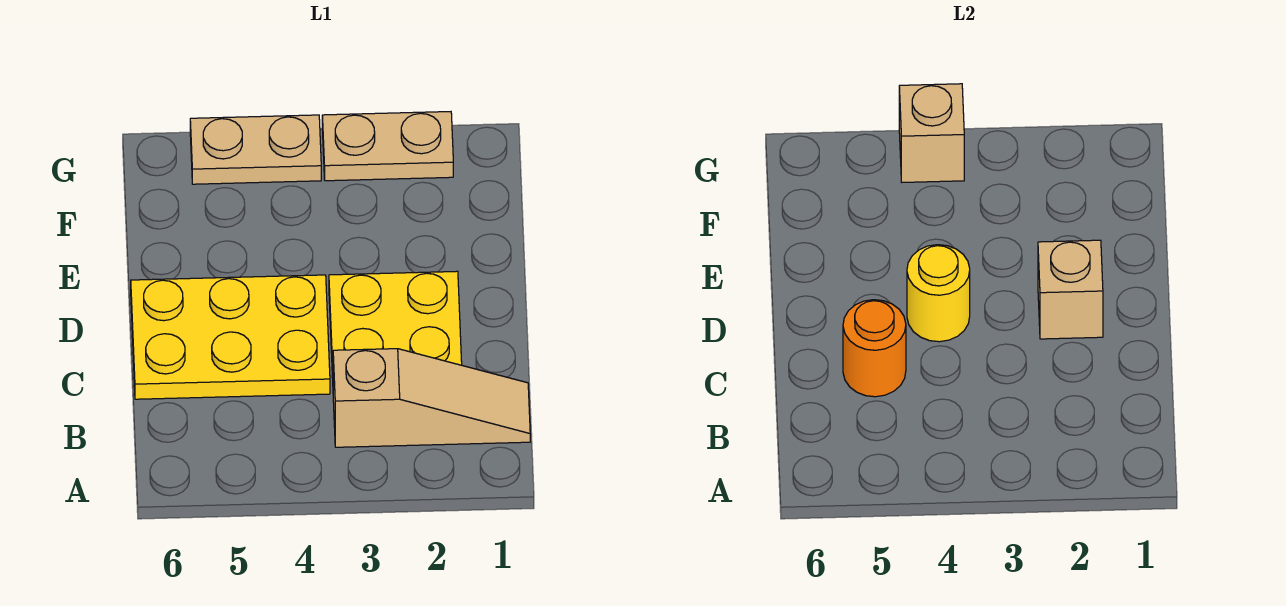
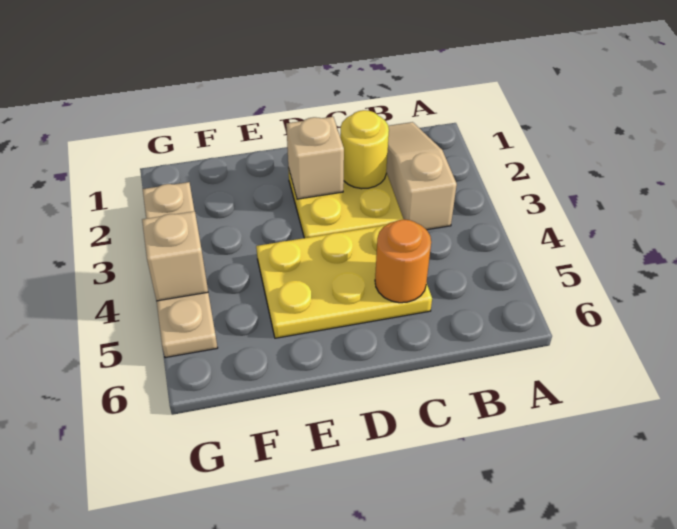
yellow 2x3 plate [131,275,330,399] -> yellow 2x3 plate turned to [256,225,432,338]
yellow 1x1 round brick [907,245,970,342] -> yellow 1x1 round brick moved to [340,110,389,189]

